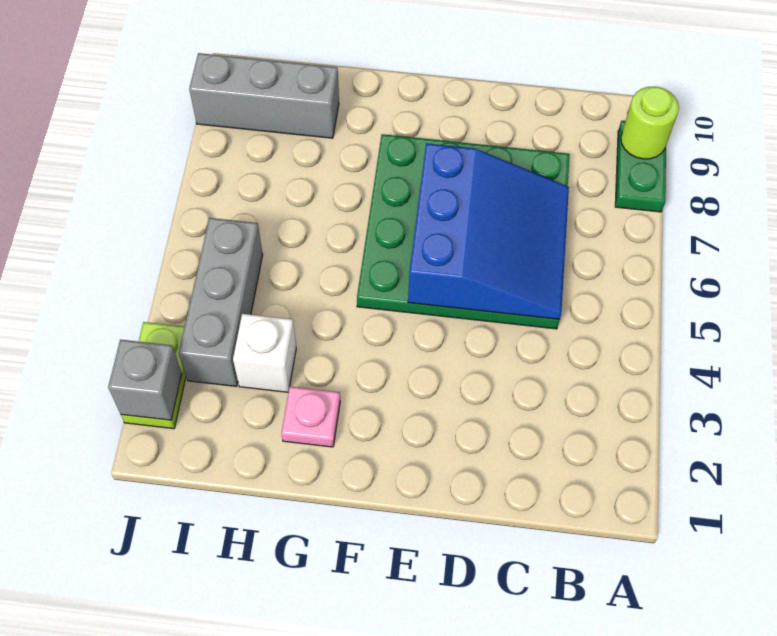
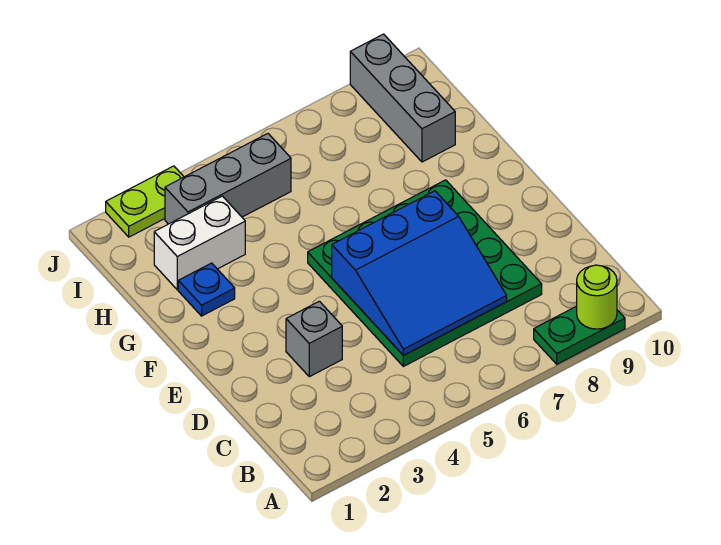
pink 1x1 plate [281,387,340,447] -> blue 1x1 plate [178,263,235,316]
white 1x1 brick [233,314,296,392] -> white 1x2 brick [154,196,245,290]
grey 1x1 brick [108,340,182,420] -> grey 1x1 brick moved to [286,301,342,377]

